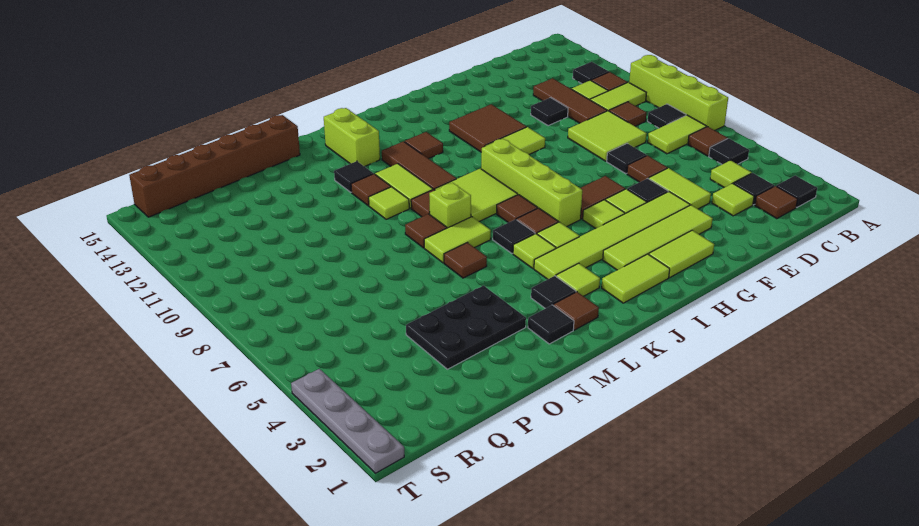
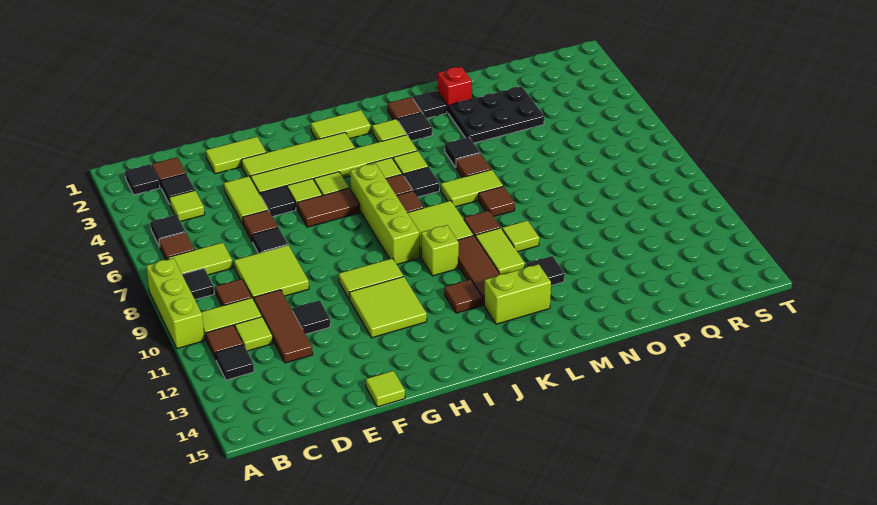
lime 1x4 brick [629,55,728,130] -> lime 1x3 brick [146,258,205,349]
lime 1x1 tile [712,183,754,216] -> lime 1x1 tile moved to [366,371,405,407]
lime 1x2 tile [649,230,714,277] -> lime 1x2 tile moved to [206,137,266,174]
brown 2x2 tile [449,104,527,152] -> lime 2x2 tile [349,277,427,338]
lime 1x1 brick [429,183,471,228] -> lime 1x1 brick moved to [421,225,459,276]
lime 1x2 brick [324,108,380,167] -> lime 1x2 brick turned to [484,264,551,324]
none -> black 1x1 tile [445,137,480,167]
brown 1x1 tile [351,174,391,206] -> none
none -> red 1x1 brick [438,67,472,113]
brown 1x6 brick [129,115,300,217] -> none
grey 1x4 plate [291,369,404,473] -> none

